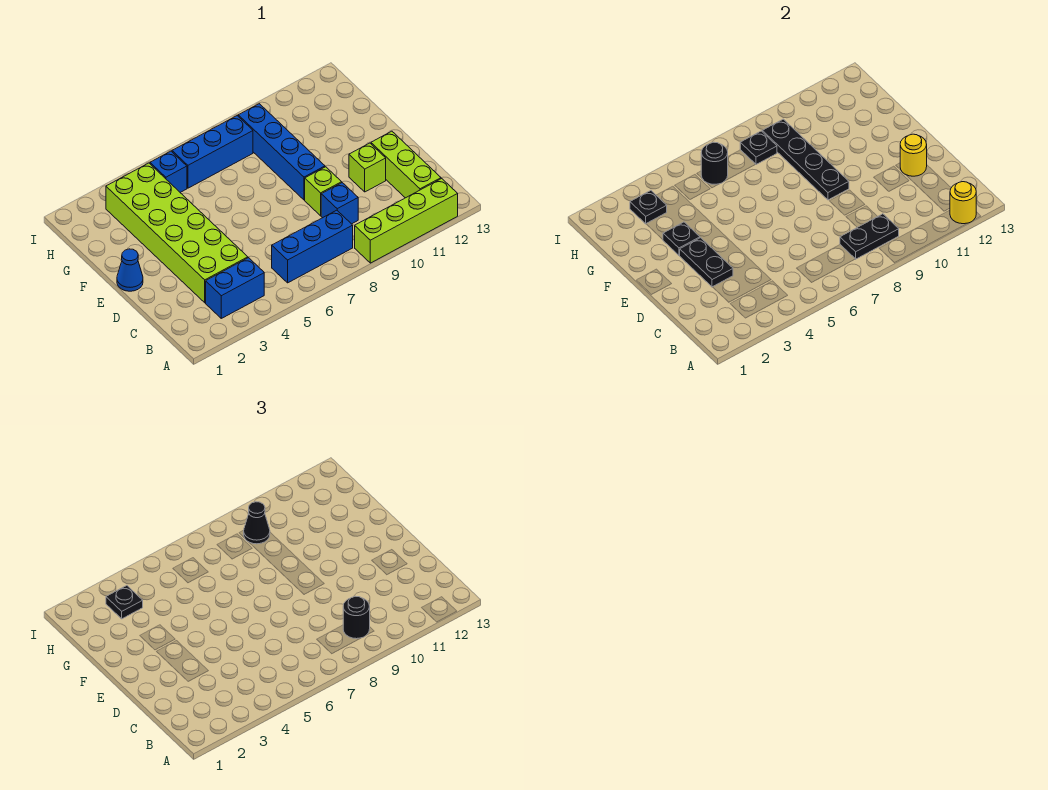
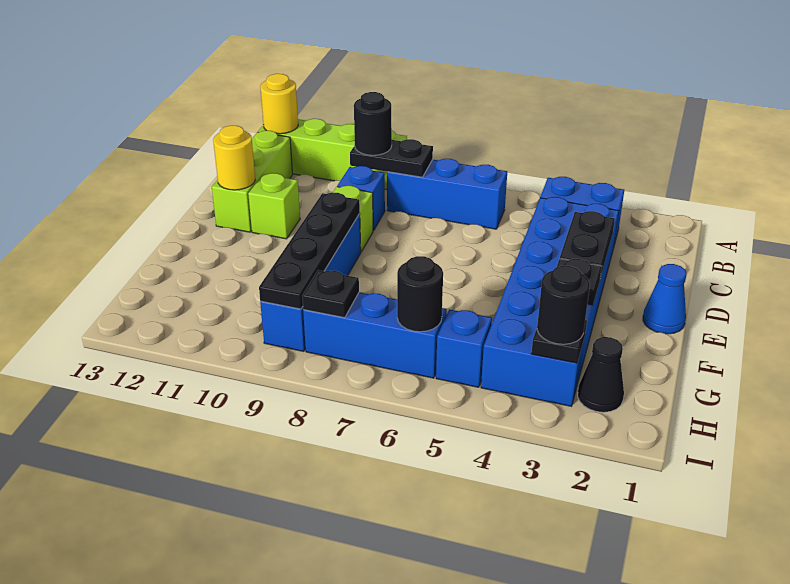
lime 2x6 brick [106,163,248,303] -> blue 2x6 brick [481,197,619,406]
black 1x1 plate [106,585,143,619] -> black 1x1 round brick [537,266,590,344]
black 1x1 cone [244,502,270,544] -> black 1x1 cone moved to [578,337,624,412]

